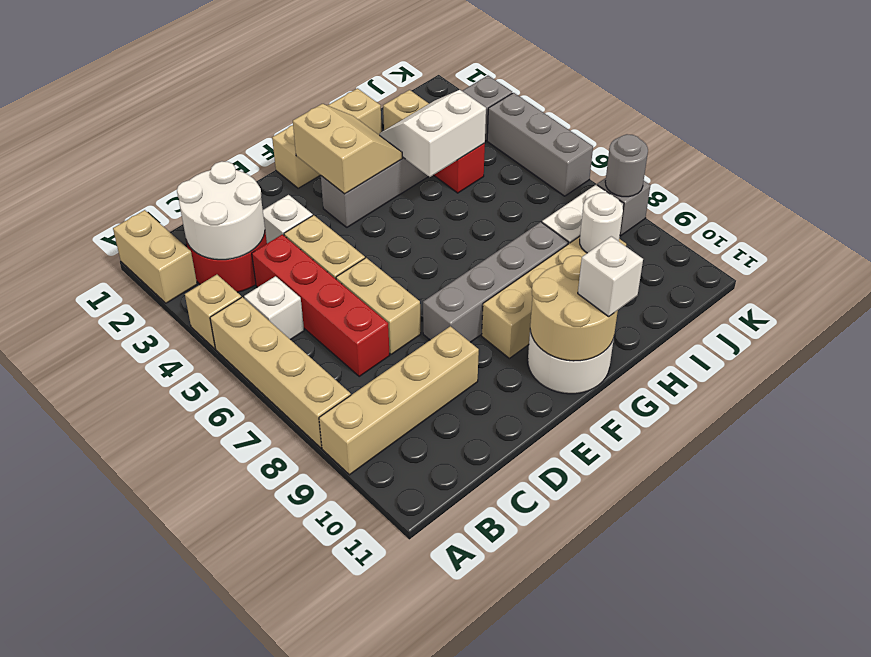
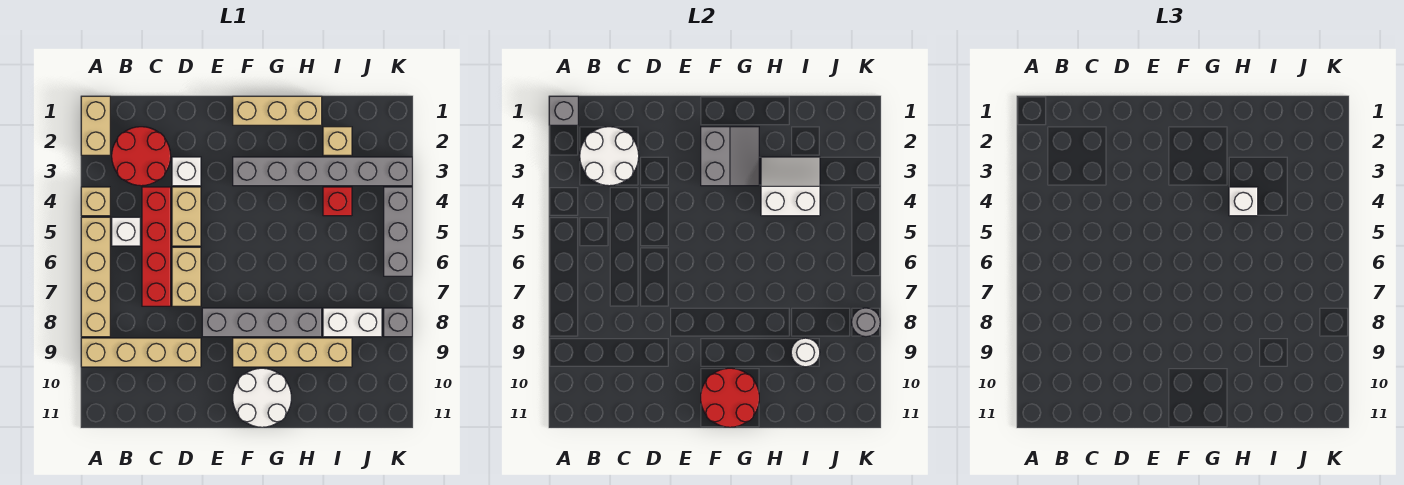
none -> grey 1x1 brick [549,96,578,125]
tan 2x2 slope [293,104,402,194] -> grey 2x2 slope [701,127,759,186]
tan 2x2 round brick [530,256,618,361] -> red 2x2 round brick [701,368,759,427]
white 1x1 brick [578,236,643,316] -> white 1x1 brick moved to [1229,187,1258,216]

